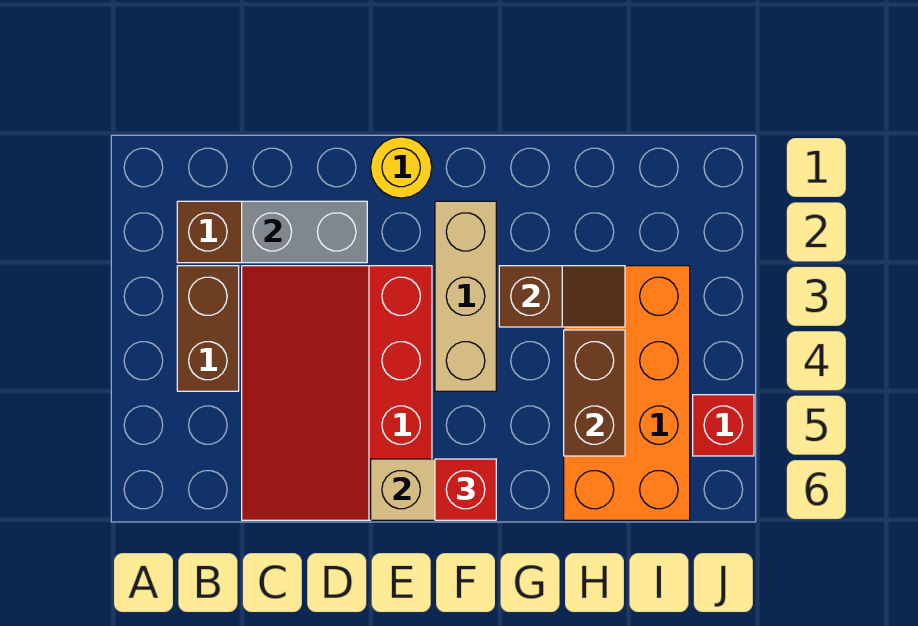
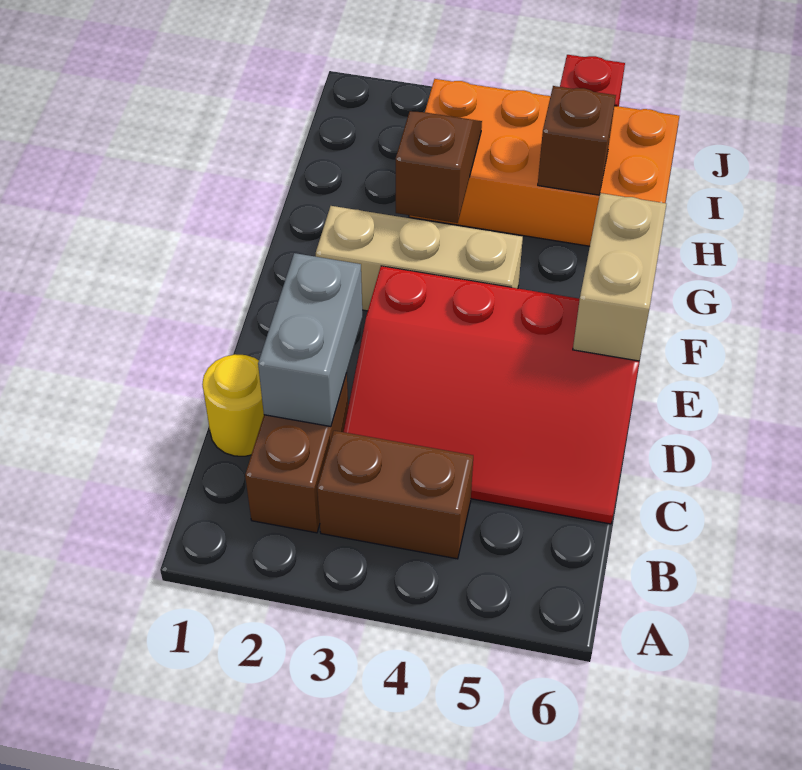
yellow 1x1 round brick [371,137,432,198] -> yellow 1x1 round brick moved to [202,354,264,456]
red 1x1 brick [435,459,496,520] -> none
brown 1x2 brick [564,330,625,456] -> brown 1x1 brick [538,86,616,195]

